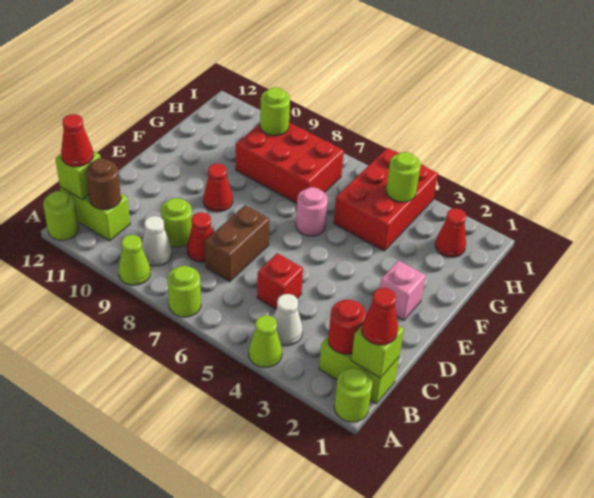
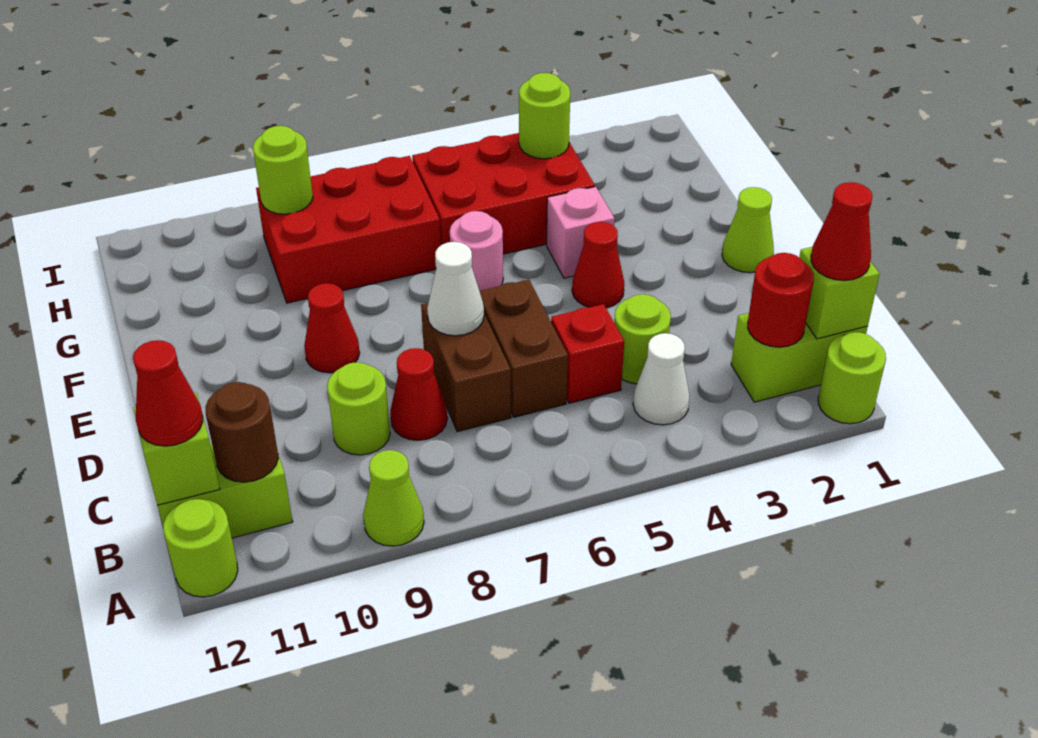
lime 1x1 cone [249,315,282,368] -> lime 1x1 cone moved to [722,187,774,273]
lime 1x1 round brick [167,266,201,317] -> lime 1x1 round brick moved to [614,294,671,384]
white 1x1 cone [142,216,172,266] -> white 1x1 cone moved to [427,242,484,336]
none -> brown 1x2 brick [480,280,568,417]
pink 1x1 brick [380,260,426,320] -> pink 1x1 brick moved to [547,187,615,278]
red 2x3 brick [334,148,438,251] -> red 2x3 brick turned to [412,133,595,254]
red 1x1 cone [435,208,466,257] -> red 1x1 cone moved to [572,222,624,308]

